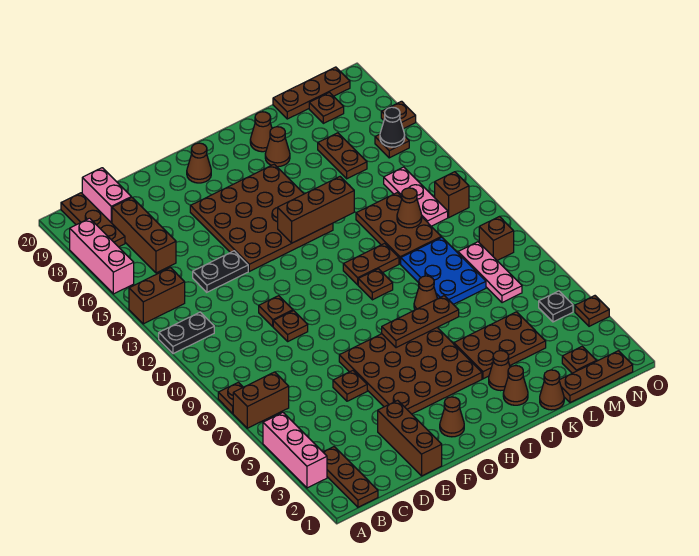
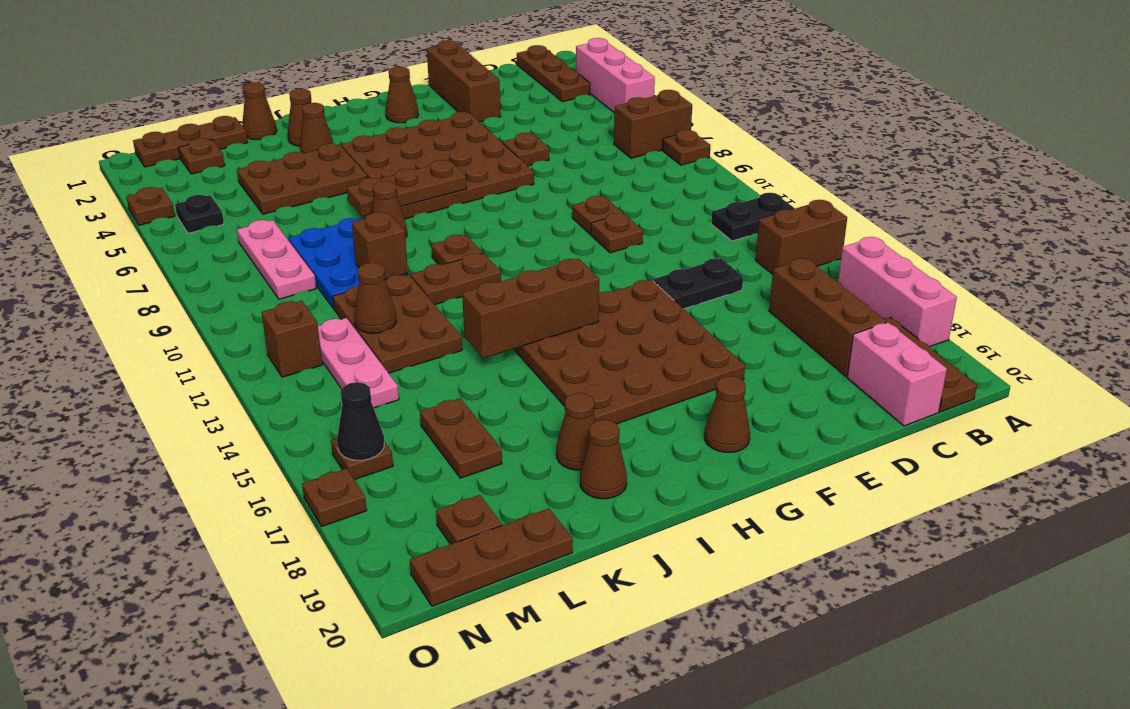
brown 1x1 brick [479,216,514,260] -> brown 1x1 brick moved to [352,212,408,279]

